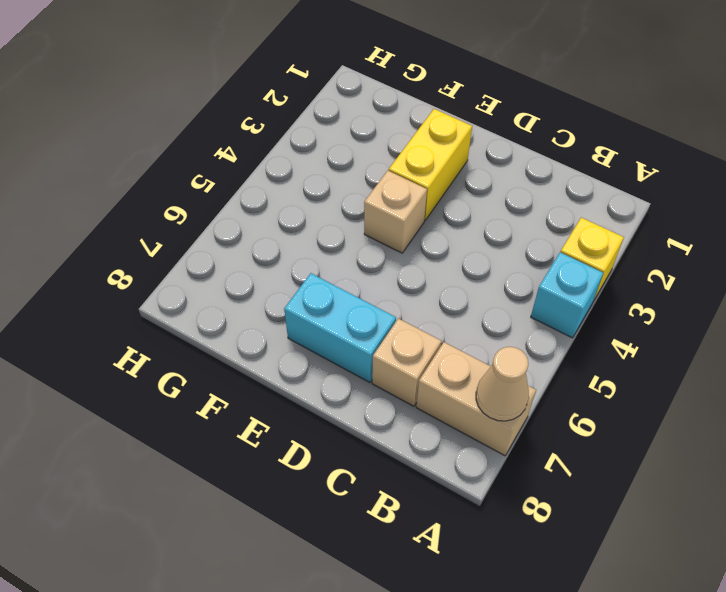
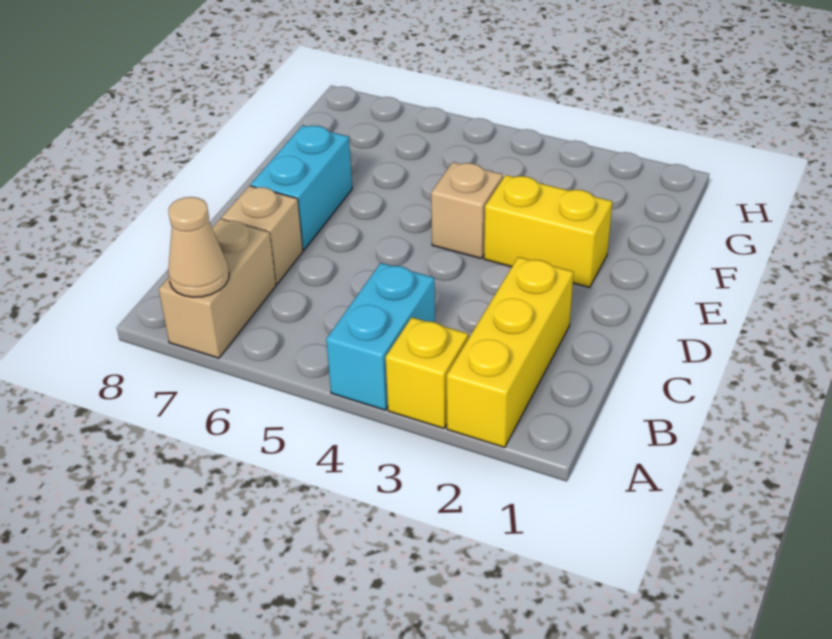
none -> yellow 1x3 brick [447,257,574,447]
cyan 1x1 brick [531,252,603,338] -> cyan 1x2 brick [326,263,435,410]

